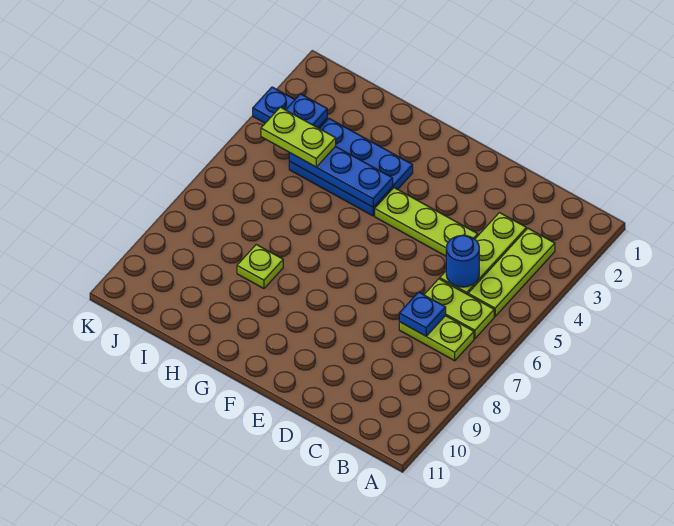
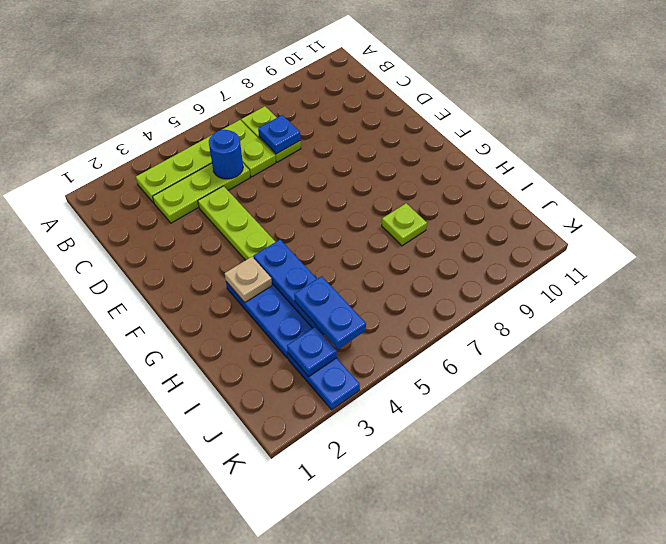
none -> tan 1x1 plate [225,257,272,302]
lime 1x2 plate [261,107,336,167] -> blue 1x2 plate [294,276,366,349]

